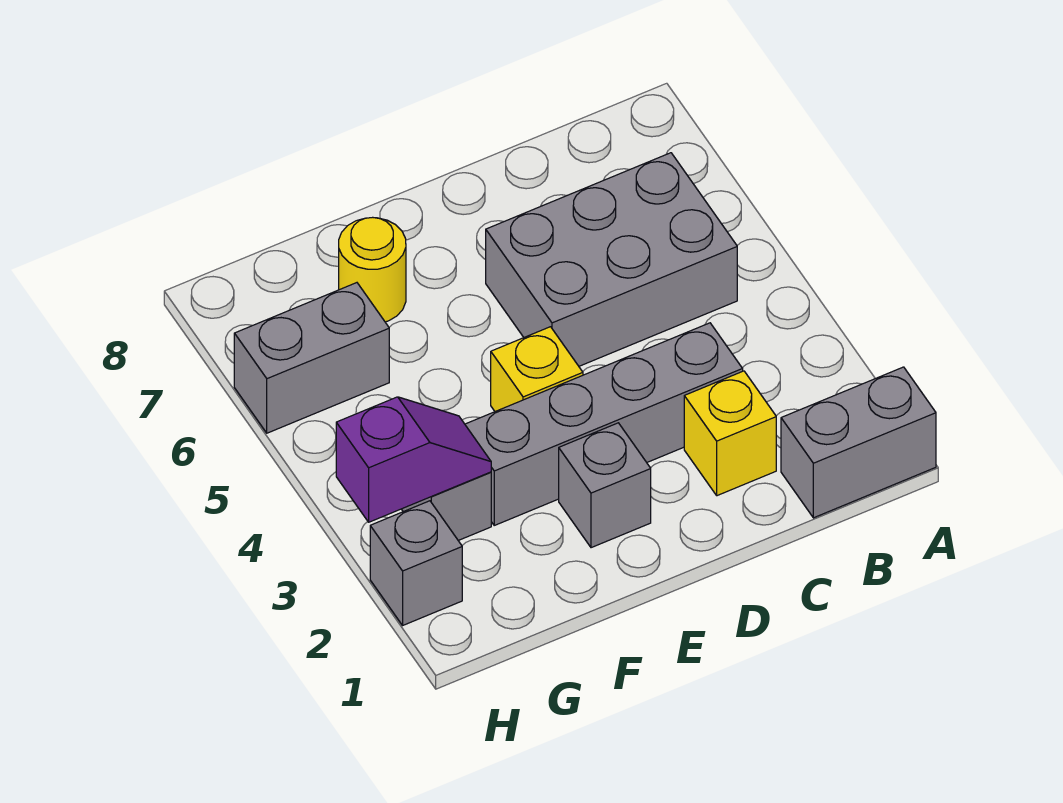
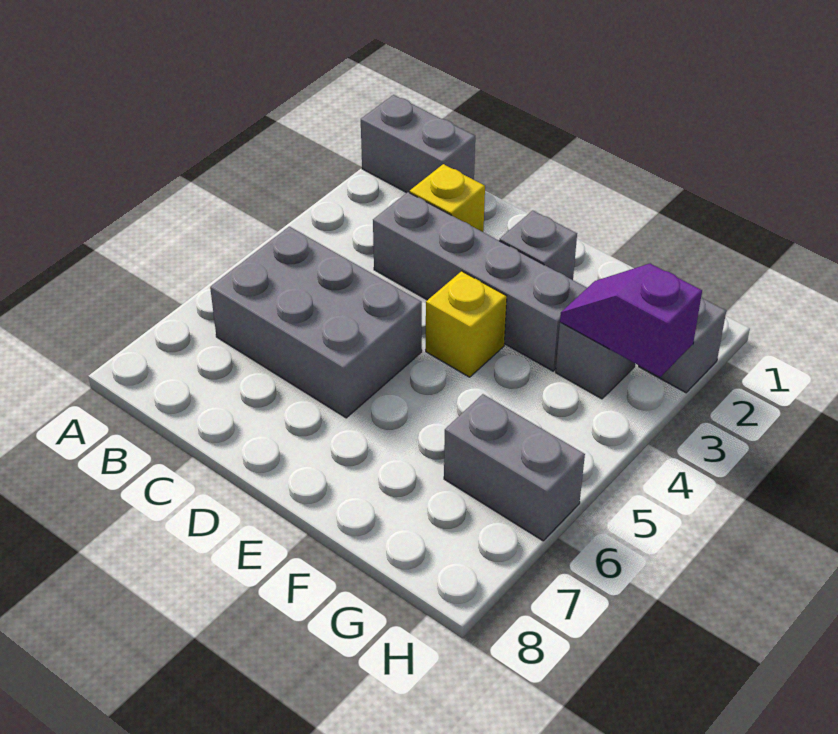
yellow 1x1 round brick [339,217,406,322] -> none

